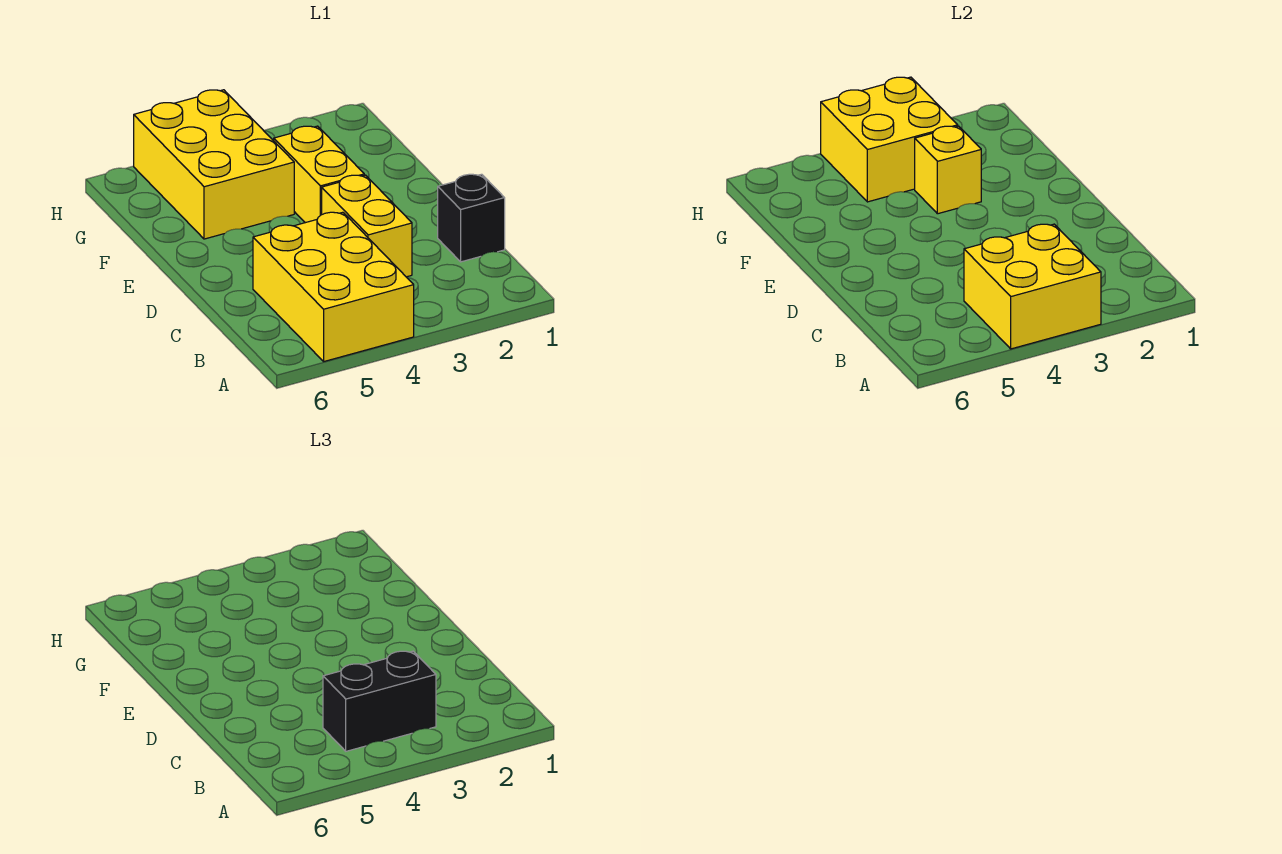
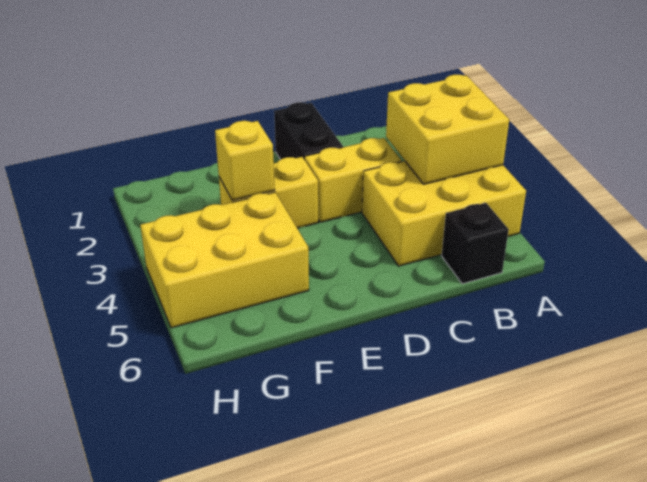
black 1x2 brick [323,651,436,751] -> black 1x2 brick moved to [274,102,343,159]
black 1x1 brick [438,174,505,262] -> black 1x1 brick moved to [442,203,509,284]
yellow 2x2 brick [821,77,958,202] -> none

